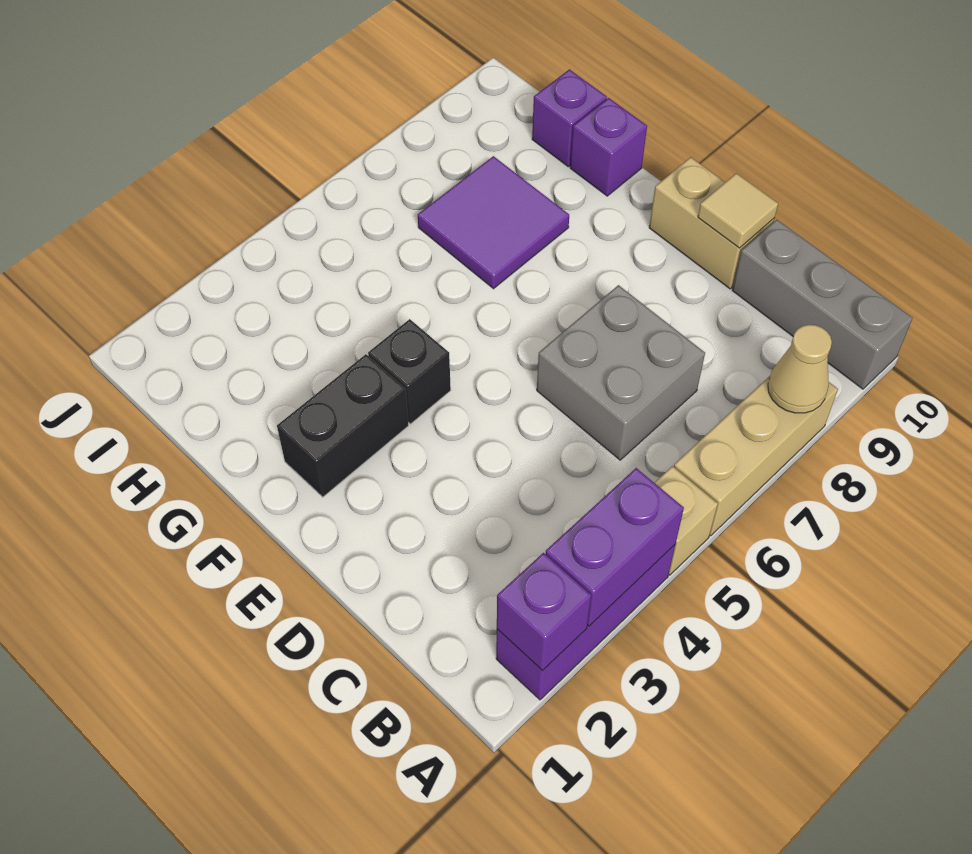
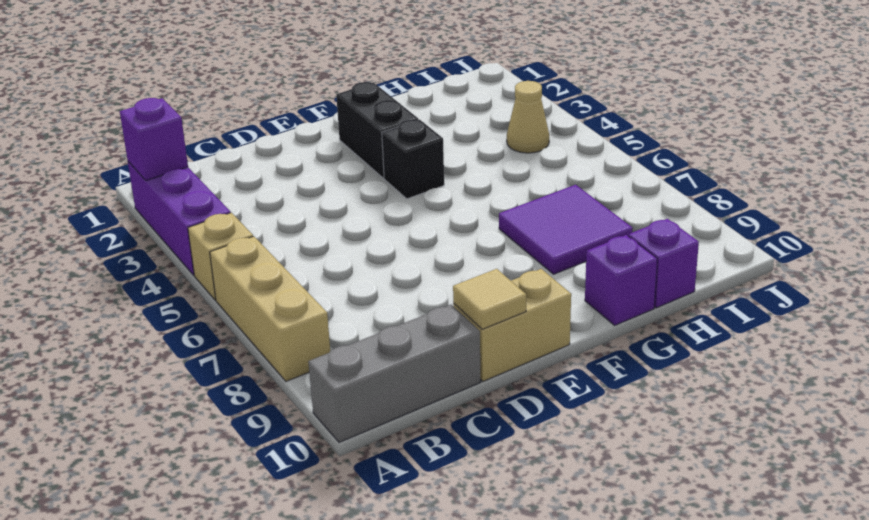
purple 1x2 brick [546,468,684,626] -> none
tan 1x1 cone [768,325,832,413] -> tan 1x1 cone moved to [507,81,549,153]
grey 2x2 brick [537,285,705,460] -> none

